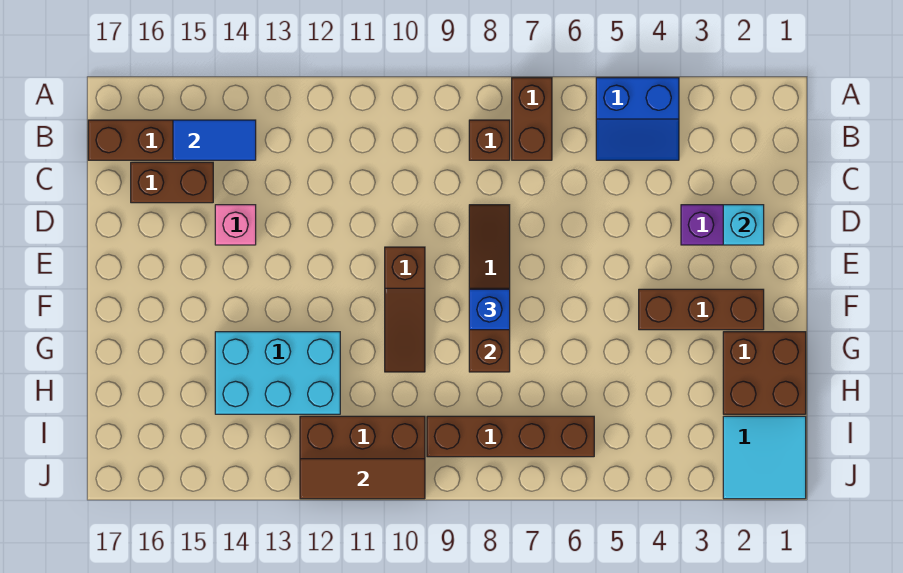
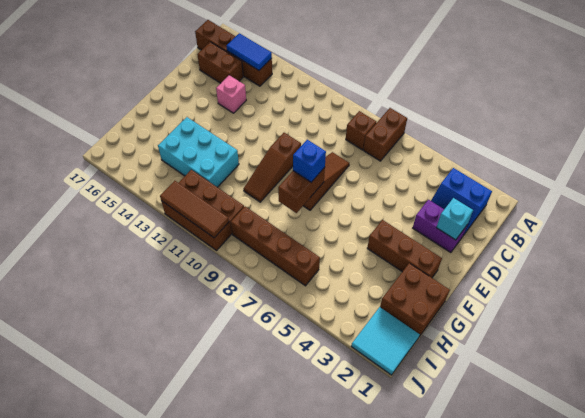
blue 2x2 slope [596,78,679,160] -> blue 2x2 slope moved to [431,168,492,234]

